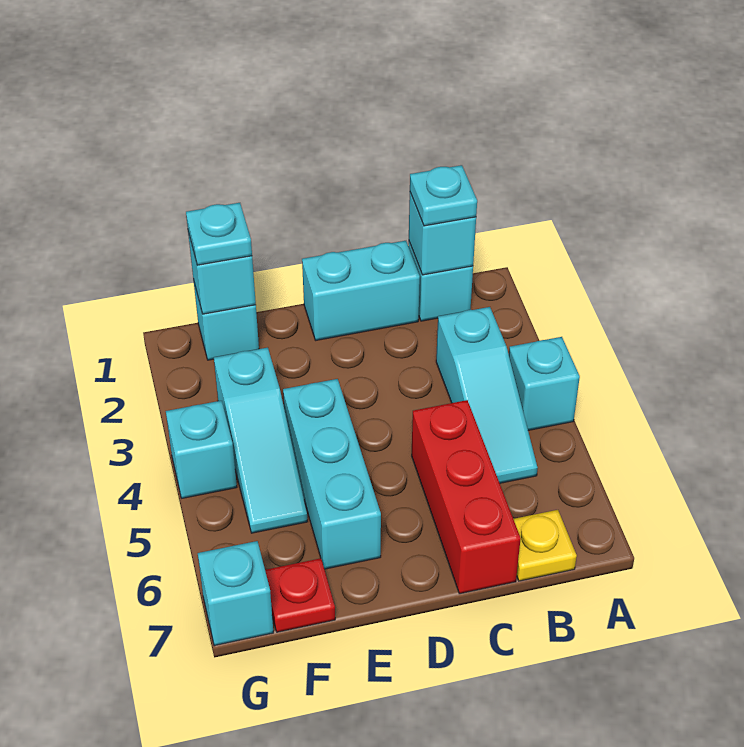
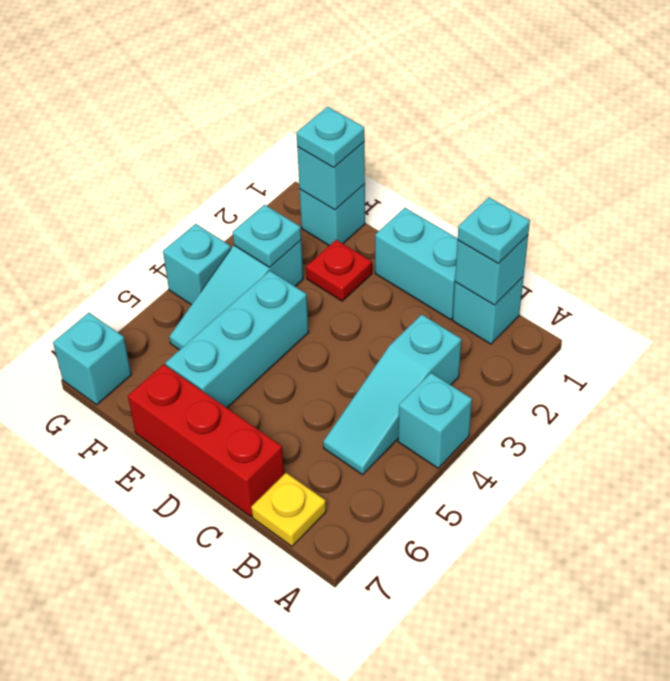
red 1x3 brick [412,400,521,594] -> red 1x3 brick turned to [128,364,284,516]
none -> cyan 1x1 plate [232,205,301,267]
red 1x1 plate [265,558,335,632] -> red 1x1 plate moved to [306,240,372,301]

